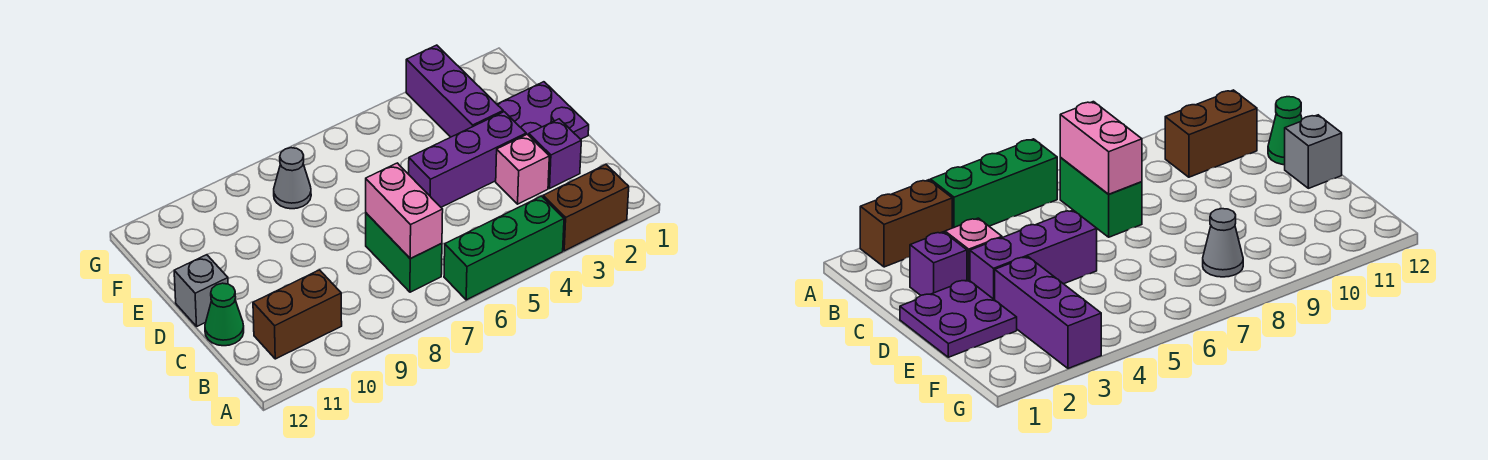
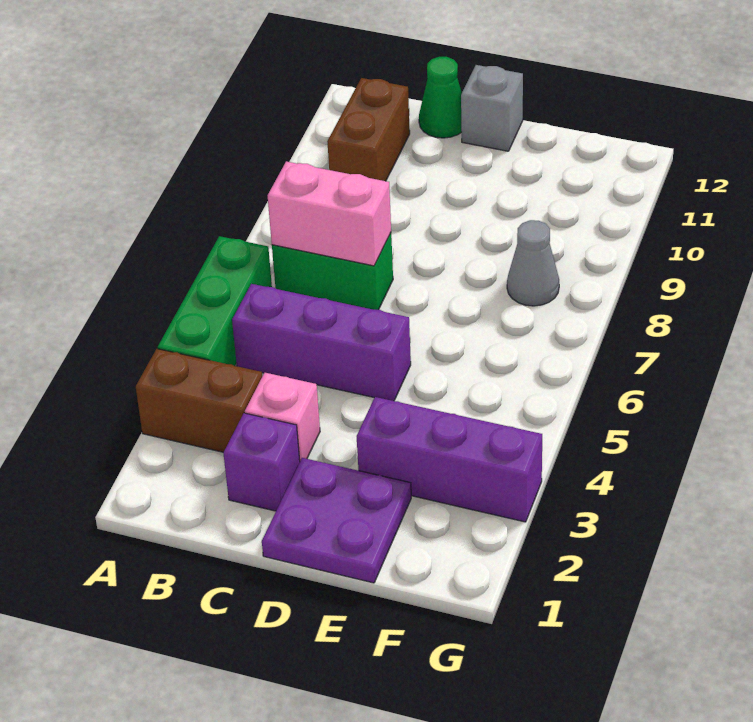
brown 1x2 brick [543,164,629,251] -> brown 1x2 brick turned to [136,349,262,452]
purple 1x3 brick [409,112,526,207] -> purple 1x3 brick turned to [232,284,411,401]

